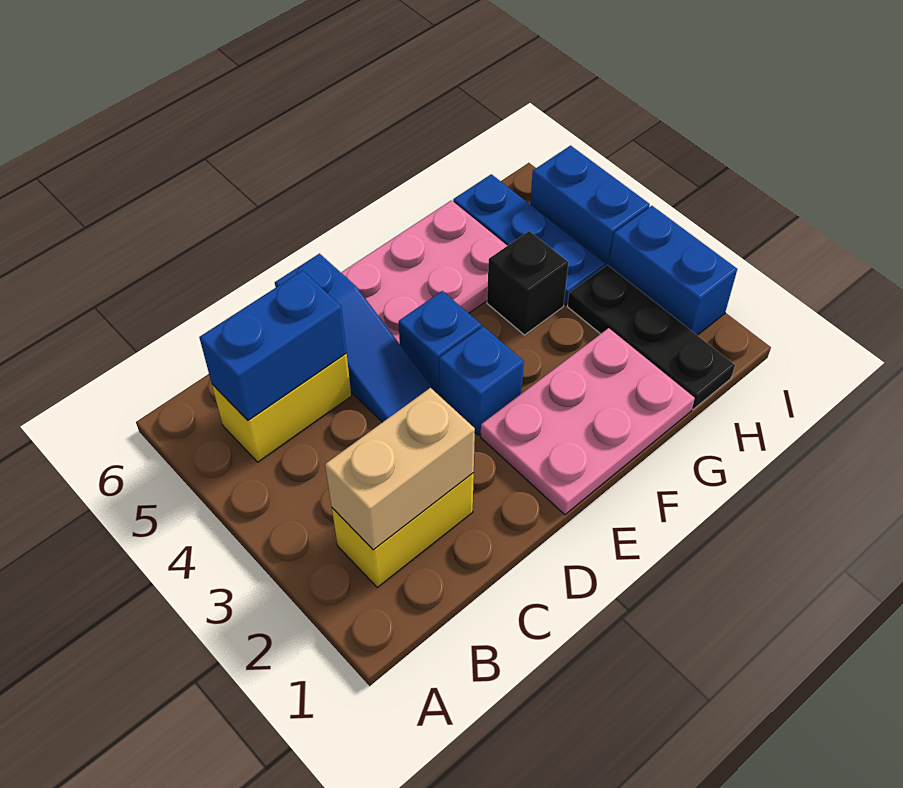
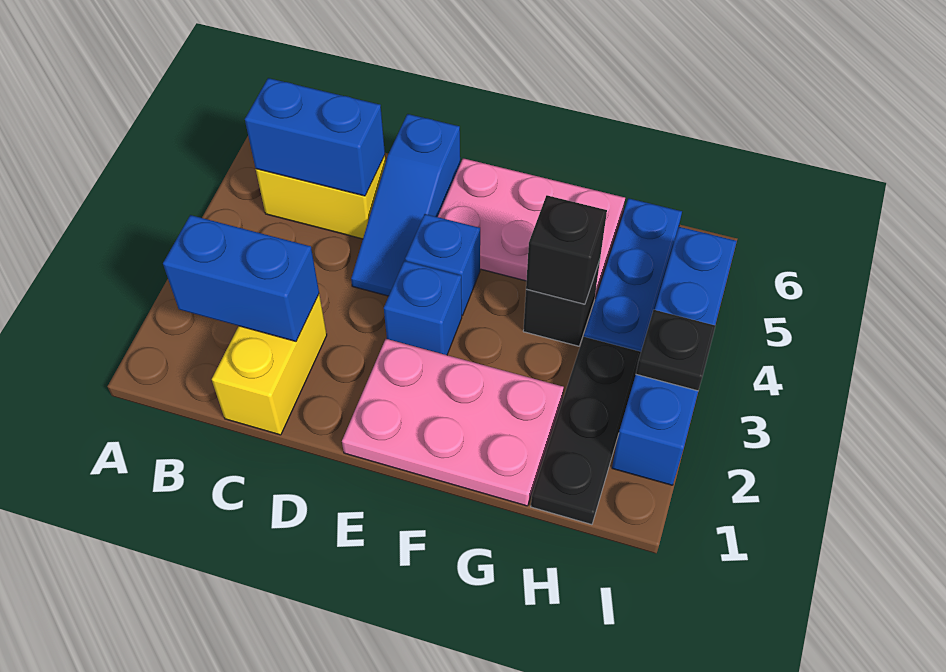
yellow 1x2 brick [332,473,474,587] -> yellow 1x2 brick turned to [212,294,327,435]
tan 1x2 brick [325,388,475,550] -> blue 1x2 brick [163,215,319,341]
none -> black 1x1 brick [526,195,607,304]
none -> black 1x1 plate [636,310,716,391]

